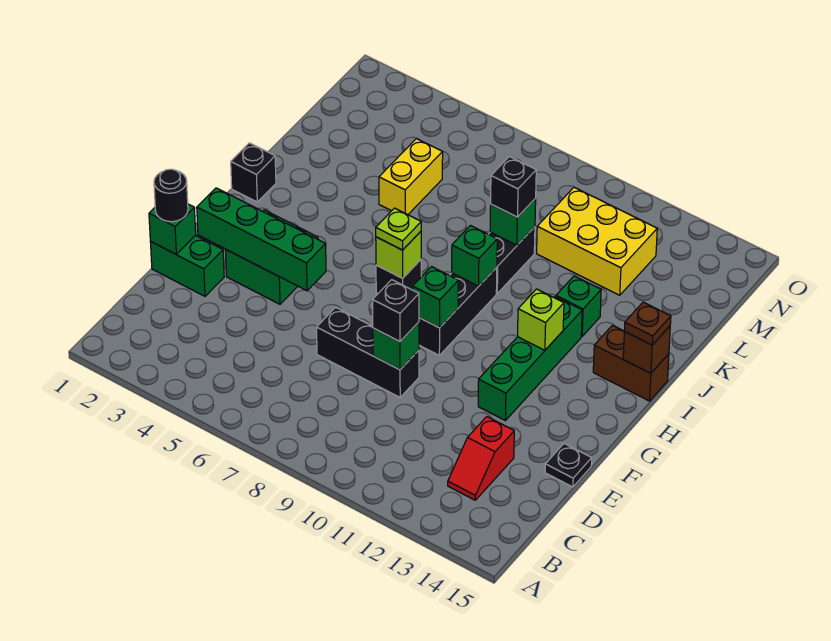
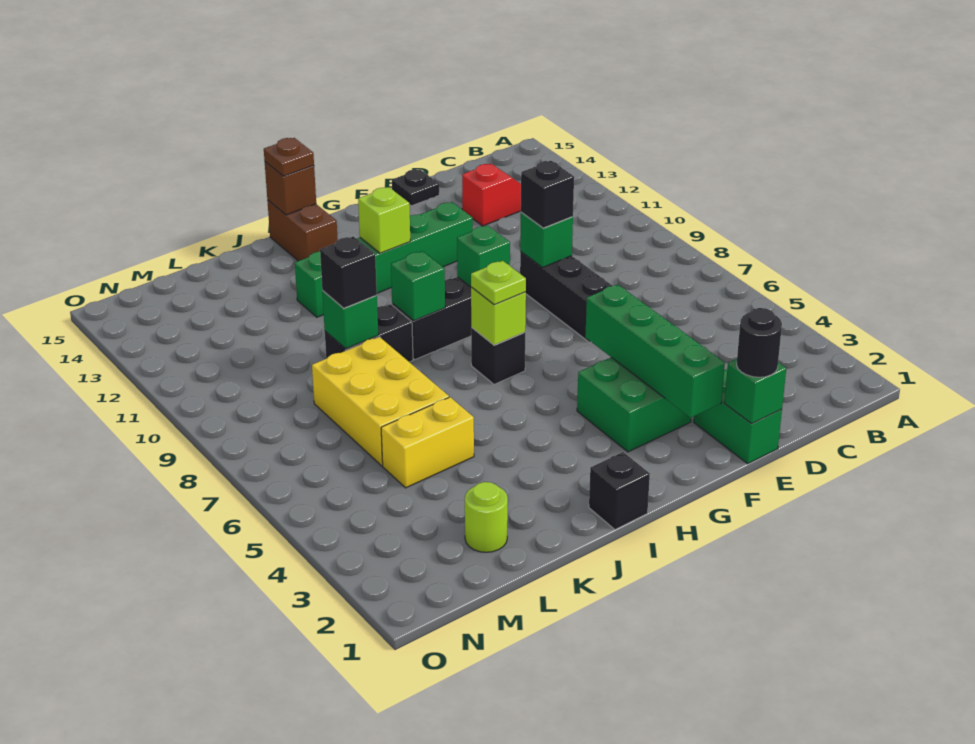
none -> lime 1x1 round brick [465,482,508,552]
yellow 2x3 brick [537,187,657,295] -> yellow 2x3 brick moved to [312,337,449,466]

